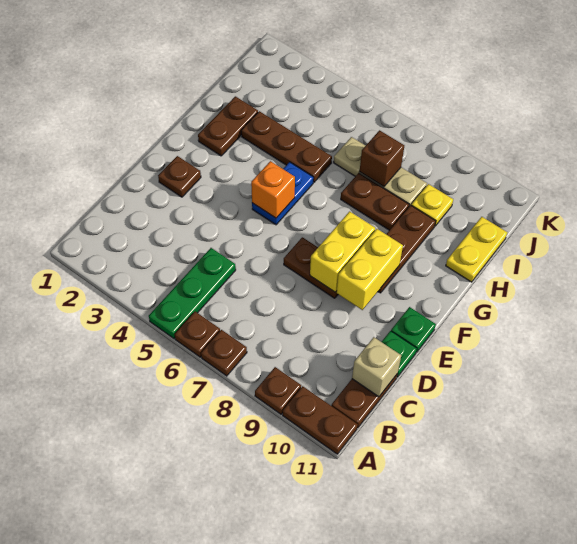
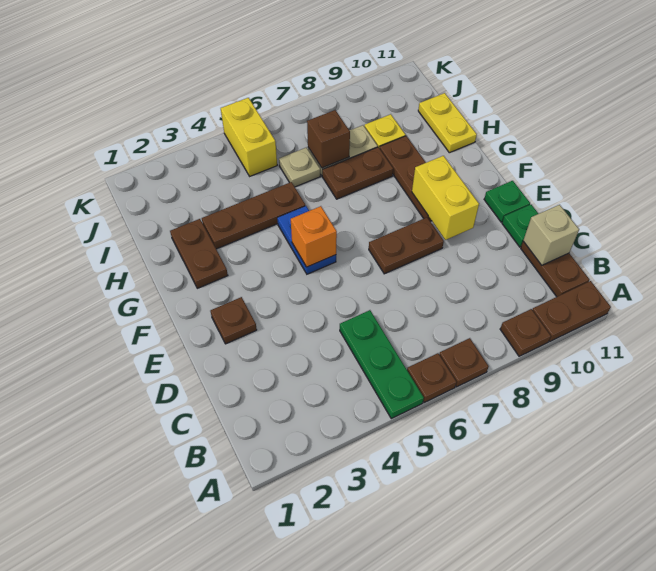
yellow 1x2 brick [310,211,375,292] -> yellow 1x2 brick moved to [221,98,277,176]

